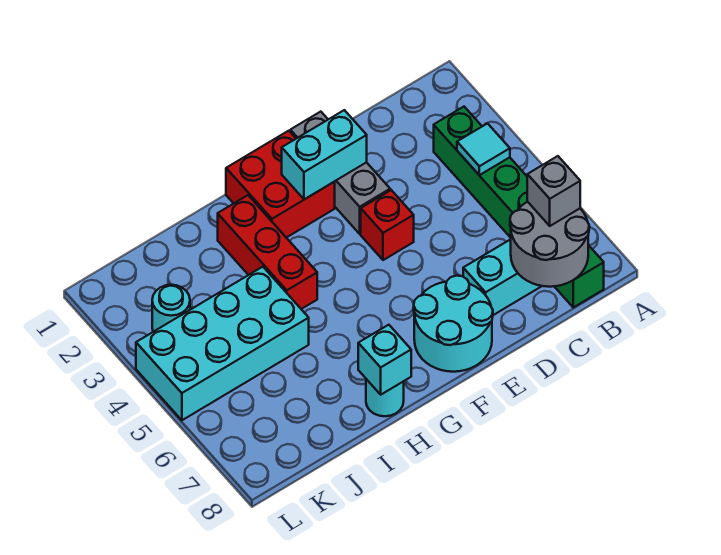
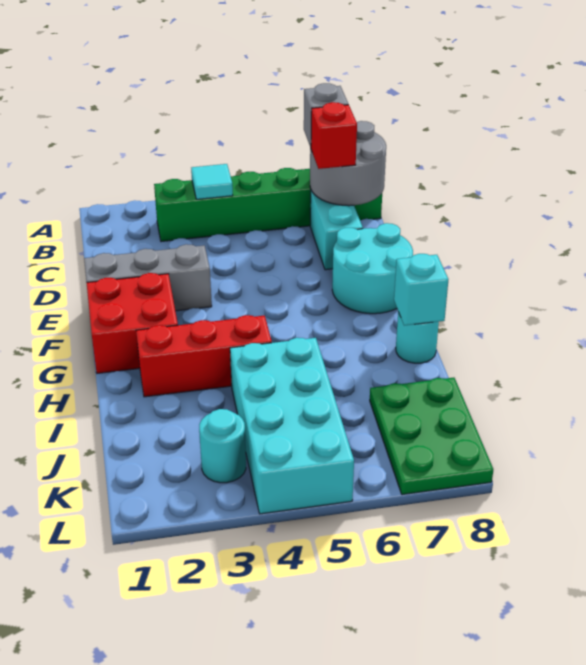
cyan 1x2 brick [282,110,367,199] -> none
red 1x1 brick [361,190,414,260] -> red 1x1 brick moved to [311,102,357,169]
none -> green 2x3 plate [370,378,493,495]

